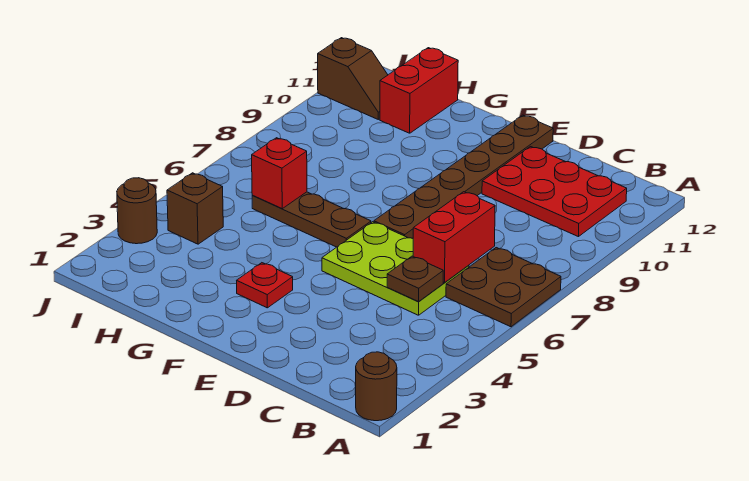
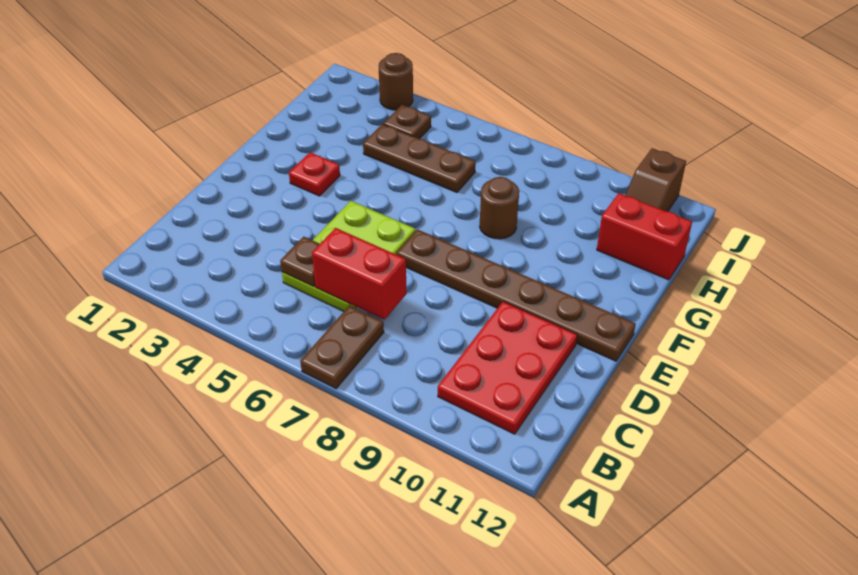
brown 1x1 round brick [356,352,397,421] -> brown 1x1 round brick moved to [479,177,519,239]
brown 2x2 plate [446,248,561,327] -> brown 1x2 plate [300,306,384,389]
brown 1x3 plate [252,192,371,247] -> brown 1x3 plate turned to [363,124,476,193]
red 1x1 brick [252,138,307,209] -> none
brown 1x1 brick [167,173,223,244] -> brown 1x1 plate [383,105,431,139]

